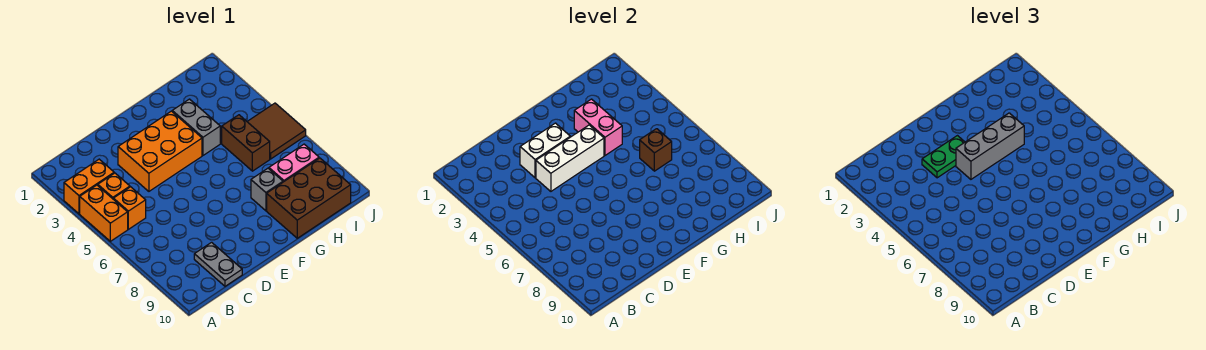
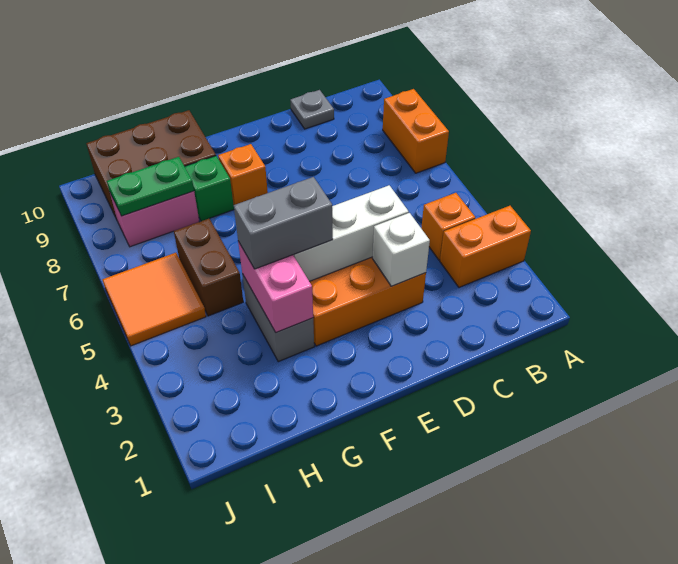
orange 1x2 brick [80,185,128,241] -> orange 1x2 brick moved to [383,89,449,173]
orange 1x1 brick [113,187,146,229] -> orange 1x1 brick moved to [218,144,268,205]
grey 1x2 plate [194,242,242,286] -> grey 1x1 plate [290,90,334,129]
white 1x2 brick [520,123,570,178] -> white 1x1 brick [373,213,430,286]
green 1x2 plate [922,136,965,178] -> green 1x2 plate moved to [107,157,194,216]
grey 1x3 brick [956,113,1024,179] -> grey 1x2 brick [234,177,333,269]
grey 1x1 brick [251,168,283,211] -> green 1x1 brick [185,156,234,221]
brown 1x1 brick [640,129,672,171] -> none
brown 2x2 tile [247,103,306,159] -> orange 2x2 tile [102,253,206,346]

